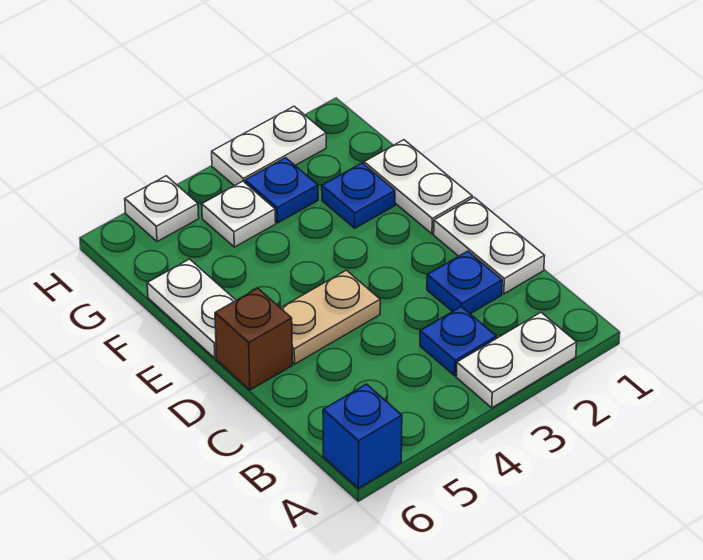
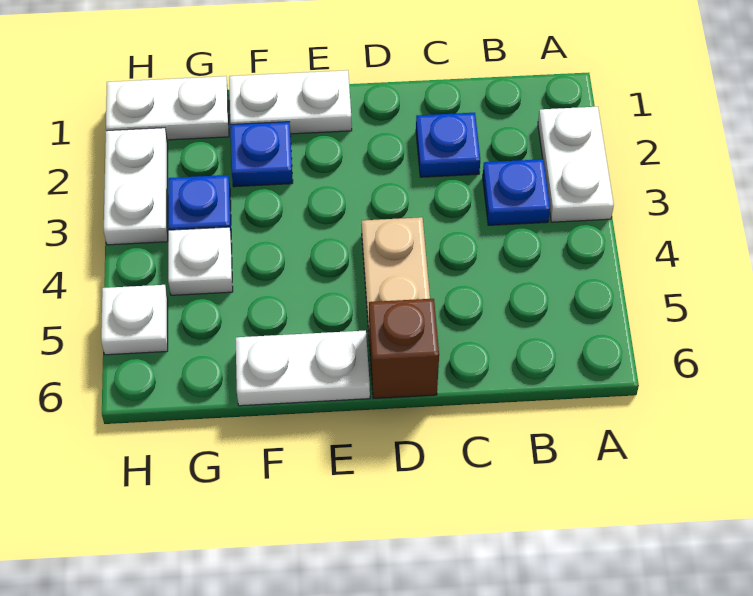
blue 1x1 brick [323,384,402,488] -> none
white 1x2 plate [434,198,545,294] -> white 1x2 plate moved to [106,76,229,140]

